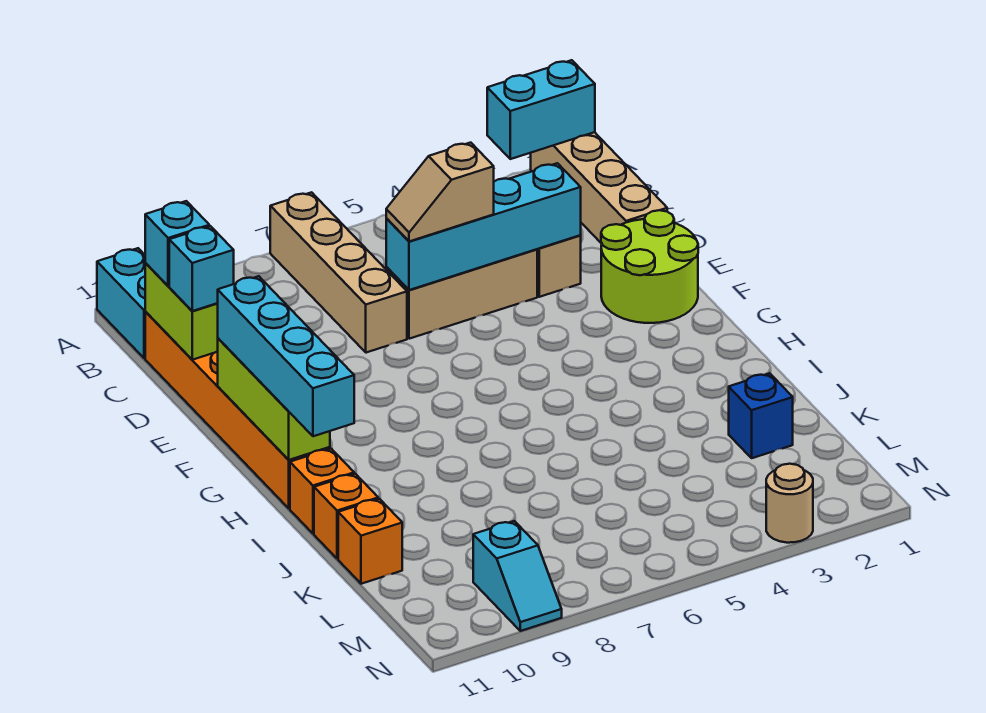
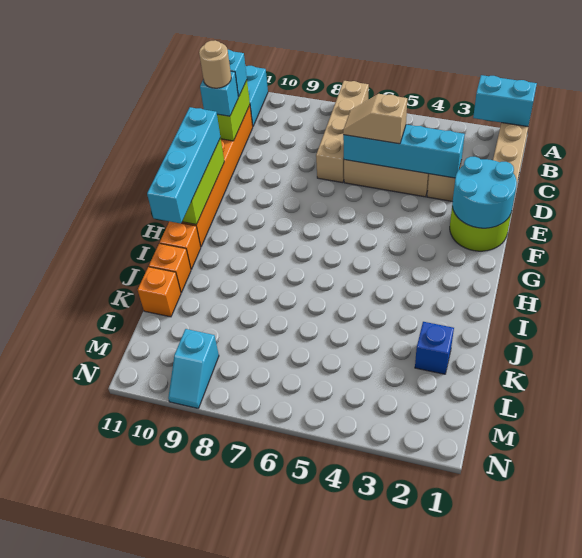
none -> cyan 2x2 round brick [452,157,517,228]
tan 1x1 round brick [766,464,813,543] -> tan 1x1 round brick moved to [199,40,231,88]

